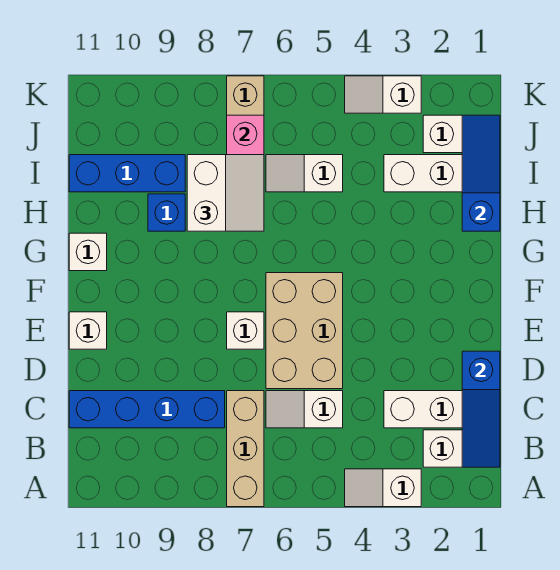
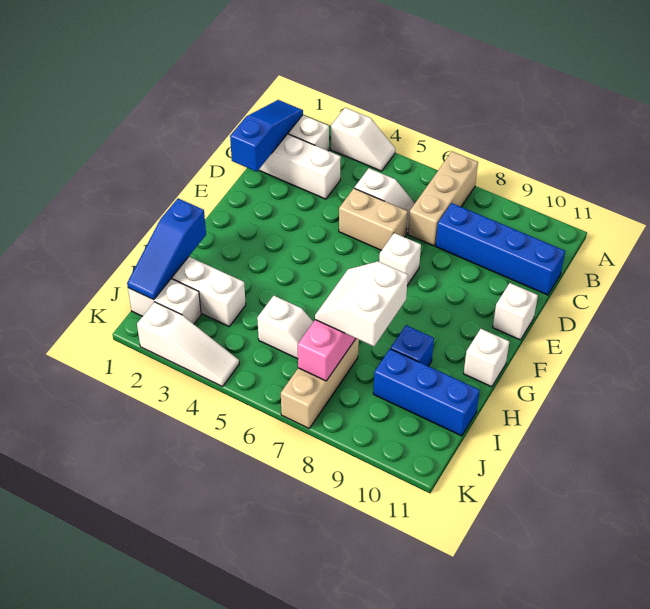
tan 2x3 brick [266,273,343,389] -> tan 1x2 brick [339,188,408,250]
white 1x2 slope [345,76,421,113] -> white 1x3 slope [137,302,239,387]

